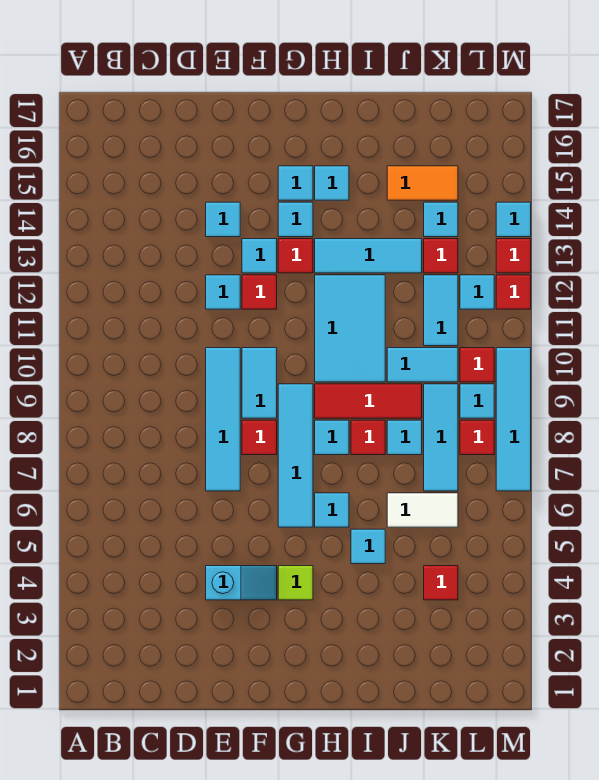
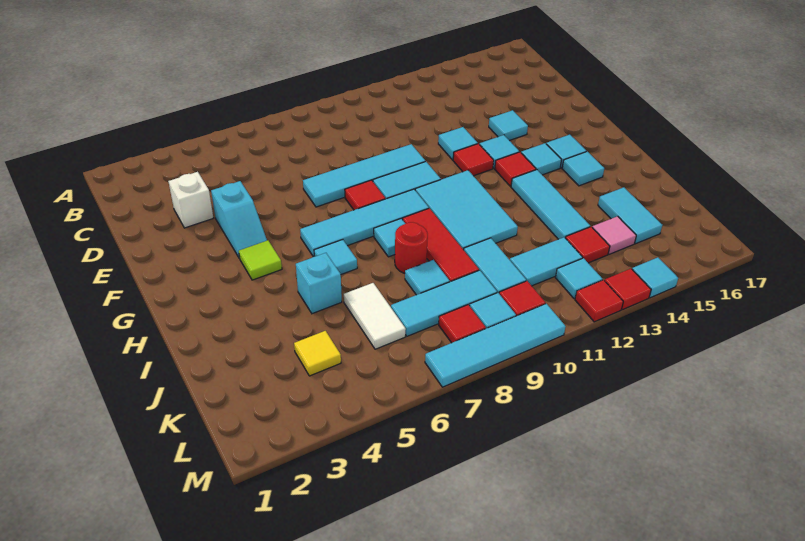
none -> white 1x1 brick [168,172,213,228]
cyan 2x3 tile [315,275,385,382] -> cyan 2x3 tile turned to [415,170,518,250]
cyan 1x1 tile [351,529,385,564] -> cyan 1x1 brick [296,253,342,314]
red 1x1 tile [351,420,385,455] -> red 1x1 round brick [395,222,428,273]
orange 1x2 tile [387,166,458,200] -> cyan 1x2 tile [598,187,662,244]
red 1x1 tile [424,566,458,600] -> yellow 1x1 tile [294,331,341,376]
cyan 1x1 tile [424,202,458,237] -> pink 1x1 tile [592,216,636,254]

